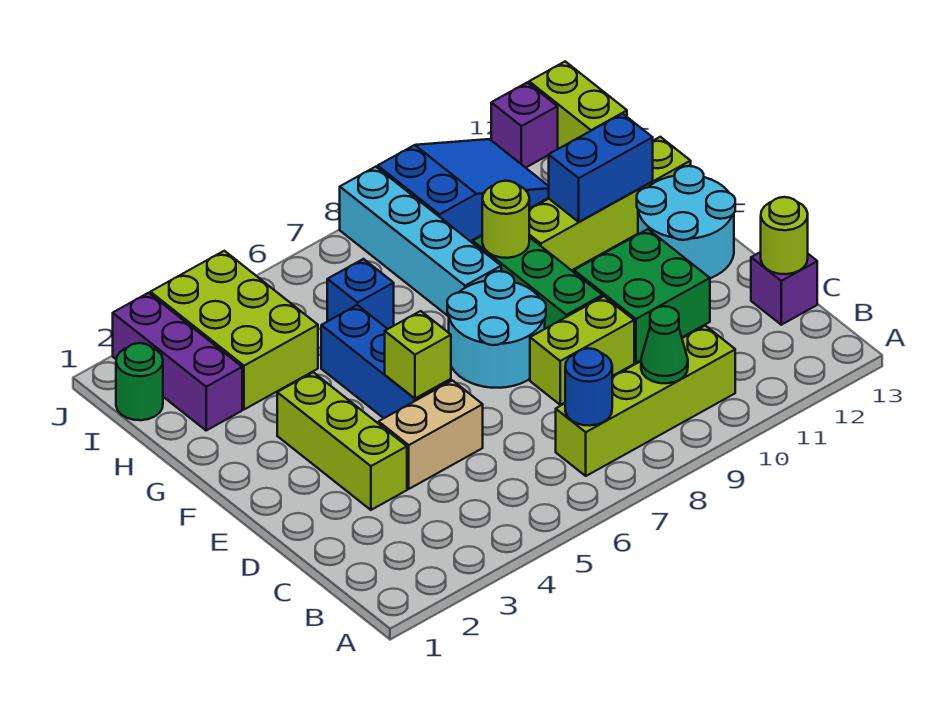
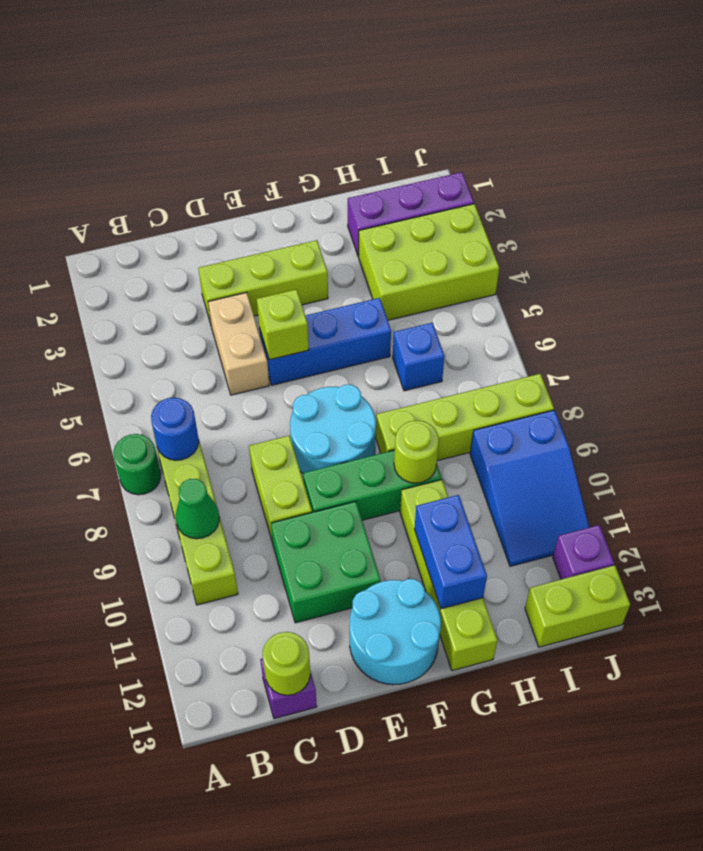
cyan 1x4 brick [340,167,501,317] -> lime 1x4 brick [376,374,554,461]
green 1x1 round brick [116,343,163,420] -> green 1x1 round brick moved to [113,434,161,495]

